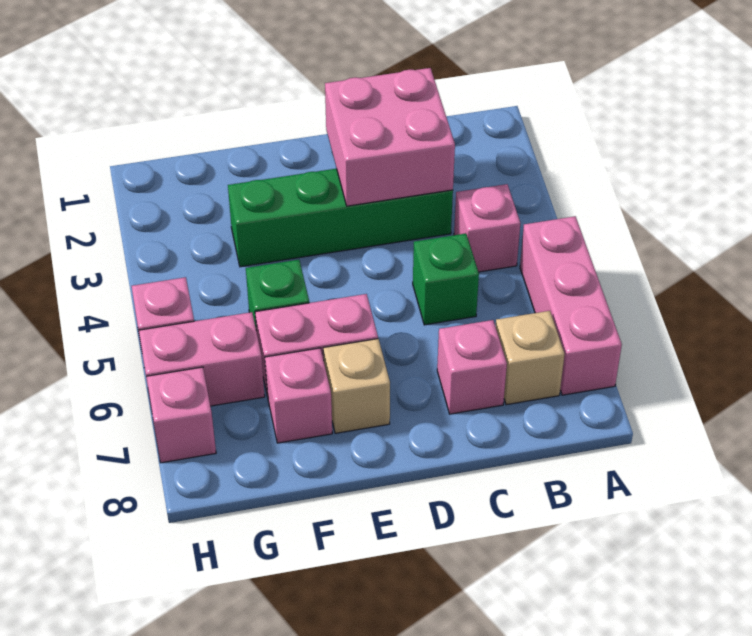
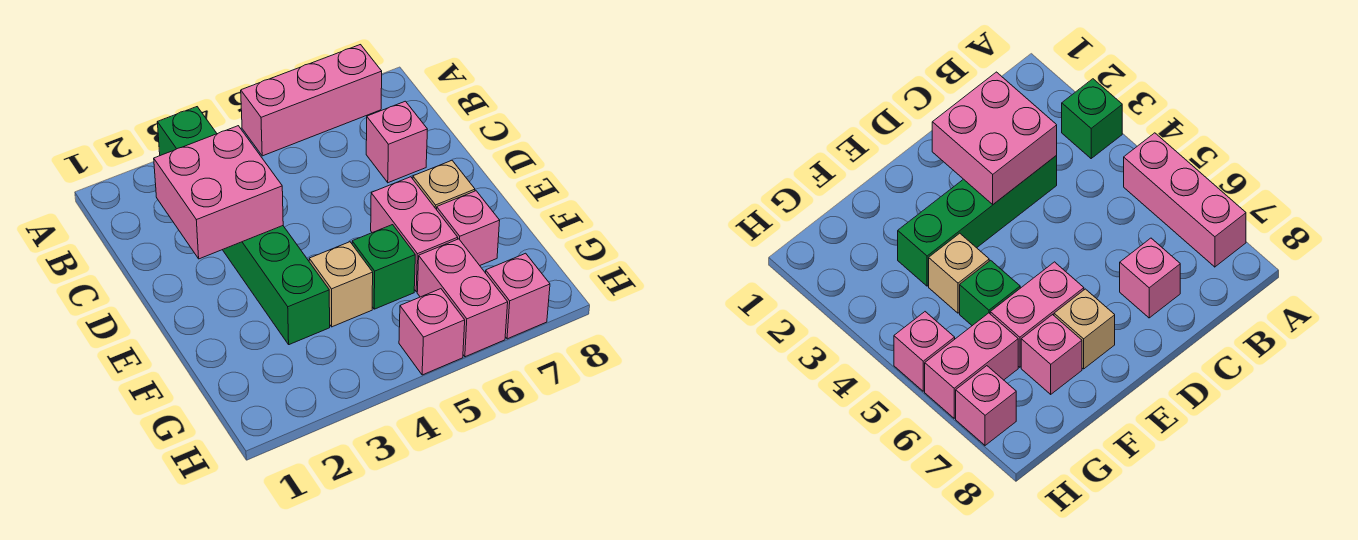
pink 1x1 brick [454,184,520,272] -> none
tan 1x1 brick [496,311,565,405] -> tan 1x1 brick moved to [309,242,373,327]
green 1x1 brick [413,233,479,325] -> green 1x1 brick moved to [157,107,217,156]

